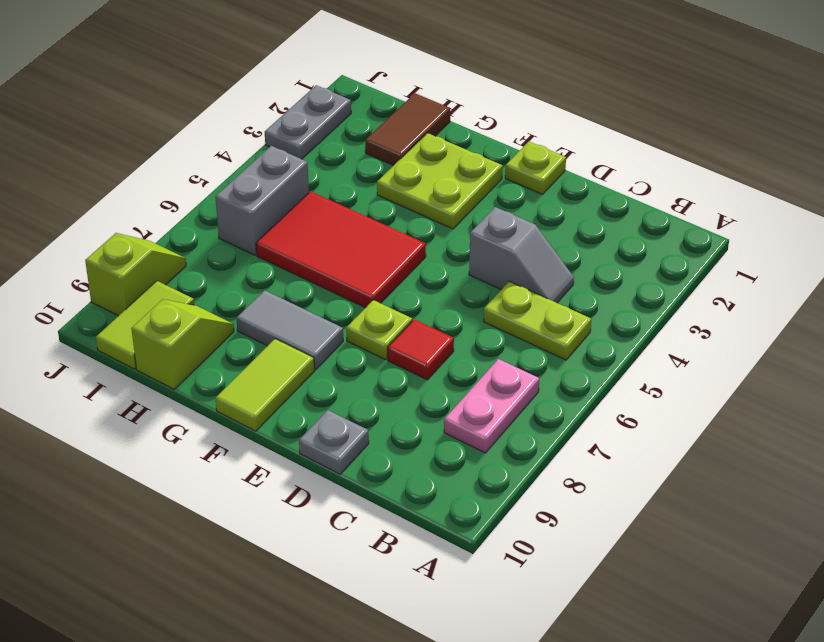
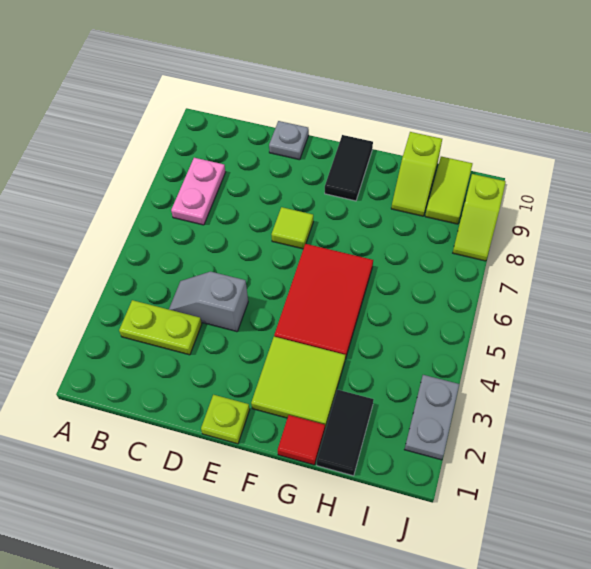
lime 1x2 plate [484,281,591,360] -> lime 1x2 plate moved to [119,300,202,355]
red 1x1 tile [388,319,454,380] -> red 1x1 tile moved to [278,415,325,465]
lime 1x1 plate [346,300,412,360] -> lime 1x1 tile [271,207,313,249]
lime 2x2 plate [377,133,503,229] -> lime 2x2 tile [251,337,345,428]
red 2x3 tile [256,191,426,308] -> red 2x3 tile turned to [274,244,373,359]
grey 1x2 tile [236,290,343,370] -> none
lime 1x2 tile [216,339,314,431] -> black 1x2 tile [325,135,373,201]
brown 1x2 tile [365,93,450,166] -> black 1x2 tile [317,390,374,476]
grey 1x2 brick [215,146,309,255] -> none

